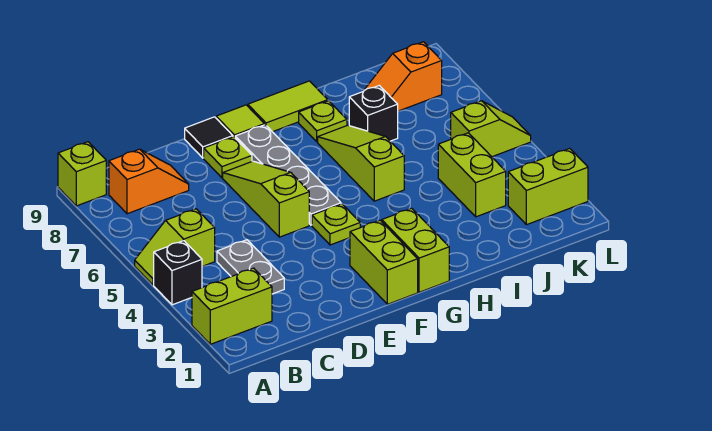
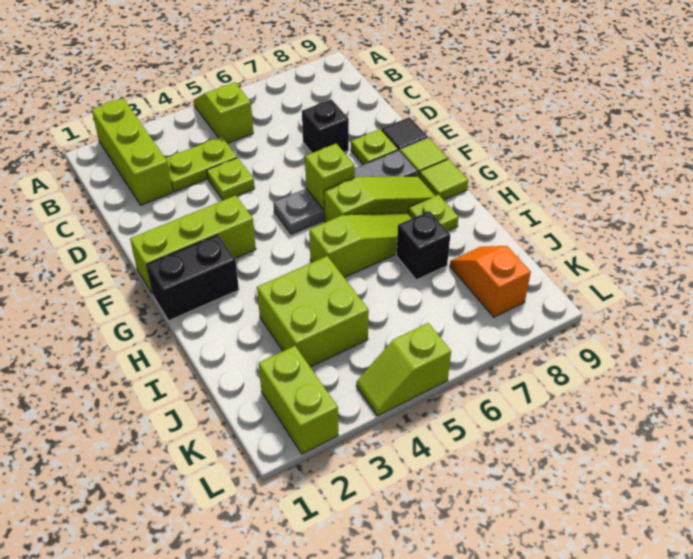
lime 1x2 brick [192,268,272,344] -> lime 1x3 brick [92,98,173,205]
black 1x1 brick [154,241,202,305] -> black 1x1 brick moved to [302,99,349,153]
lime 1x1 brick [58,142,106,206] -> lime 1x1 brick moved to [305,143,355,210]
orange 1x2 slope [109,149,189,214] -> none
grey 1x2 plate [217,240,284,294] -> lime 1x2 plate [165,137,237,192]
lime 1x3 slope [223,161,309,237] -> lime 1x3 slope moved to [324,176,435,222]
lime 1x2 brick [350,220,418,304] -> lime 1x3 brick [130,195,256,293]
lime 1x1 plate [312,204,360,245] -> lime 1x1 plate moved to [207,158,255,200]
lime 1x2 brick [382,208,449,292] -> black 1x2 brick [146,235,239,321]
lime 1x2 tile [248,81,328,132] -> lime 1x1 tile [419,159,468,200]
lime 1x2 brick [438,133,506,217] -> lime 2x2 brick [257,256,369,367]
lime 1x2 slope [451,101,531,157] -> lime 1x2 slope turned to [356,323,451,416]

